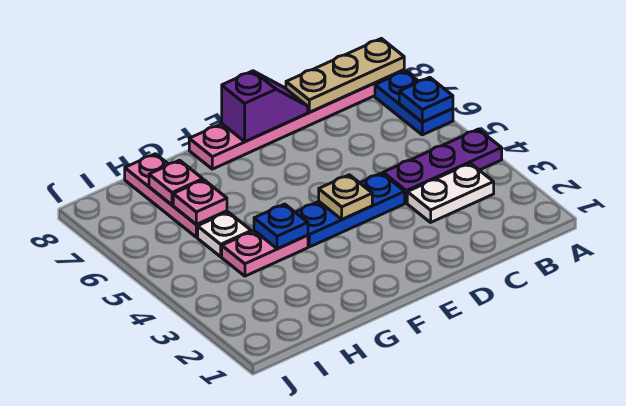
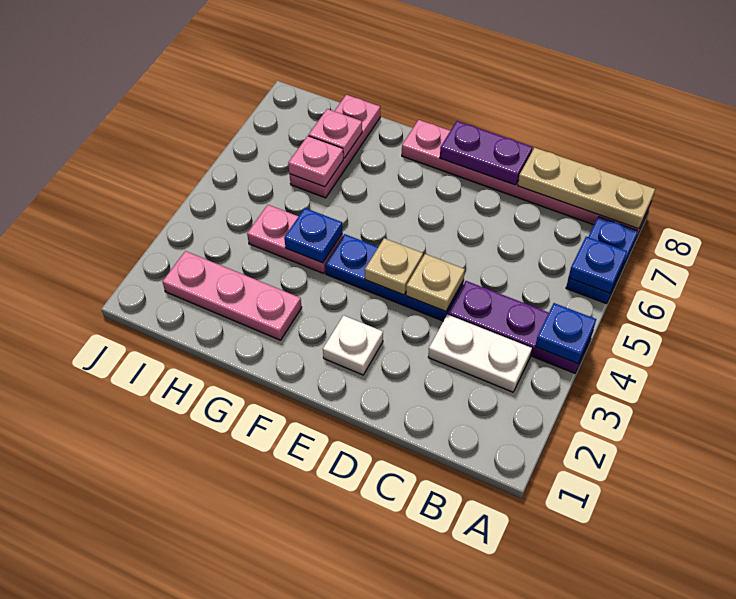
none -> blue 1x1 plate [535,303,596,364]
none -> tan 1x1 plate [406,254,465,311]
purple 1x2 slope [222,71,308,142] -> purple 1x2 plate [440,121,532,185]
none -> pink 1x3 plate [163,251,302,340]
white 1x1 plate [198,212,251,257] -> white 1x1 plate moved to [323,315,383,375]

